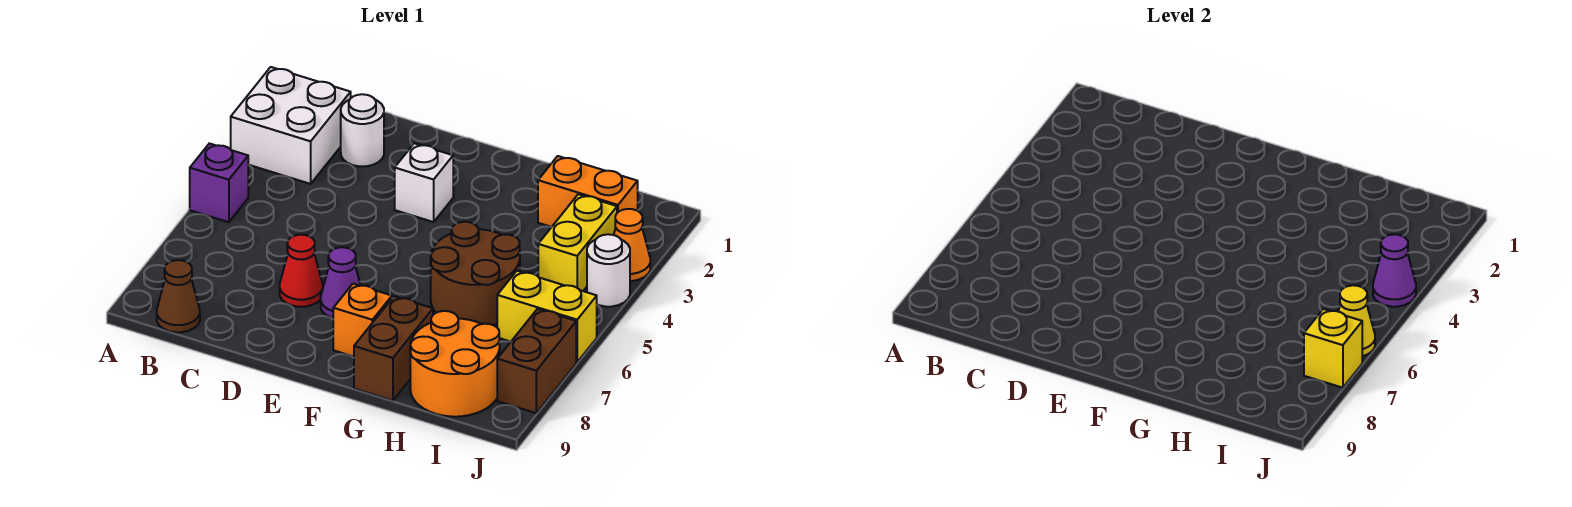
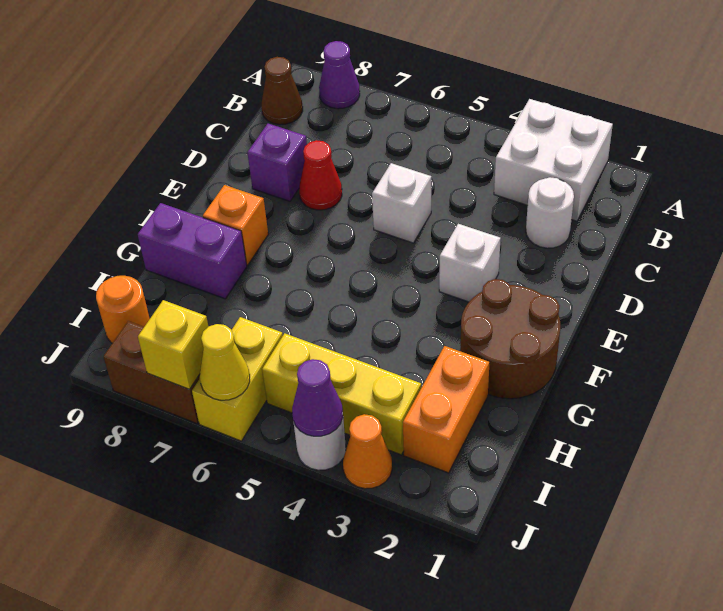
purple 1x1 brick [190,143,248,222] -> purple 1x1 brick moved to [247,124,307,201]
none -> white 1x1 brick [372,163,431,243]
purple 1x1 cone [321,247,361,318] -> purple 1x1 cone moved to [319,41,360,109]
brown 2x2 round brick [431,222,520,325] -> brown 2x2 round brick moved to [460,279,560,399]
brown 1x2 brick [354,296,433,401] -> purple 1x2 brick [138,203,247,299]
orange 2x2 round brick [410,311,500,417] -> orange 1x1 round brick [96,276,150,343]
yellow 1x2 brick [538,194,617,291] -> yellow 1x3 brick [262,333,421,455]

